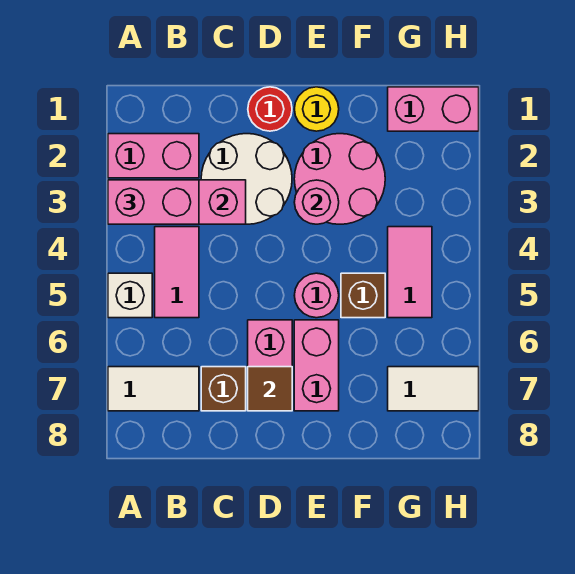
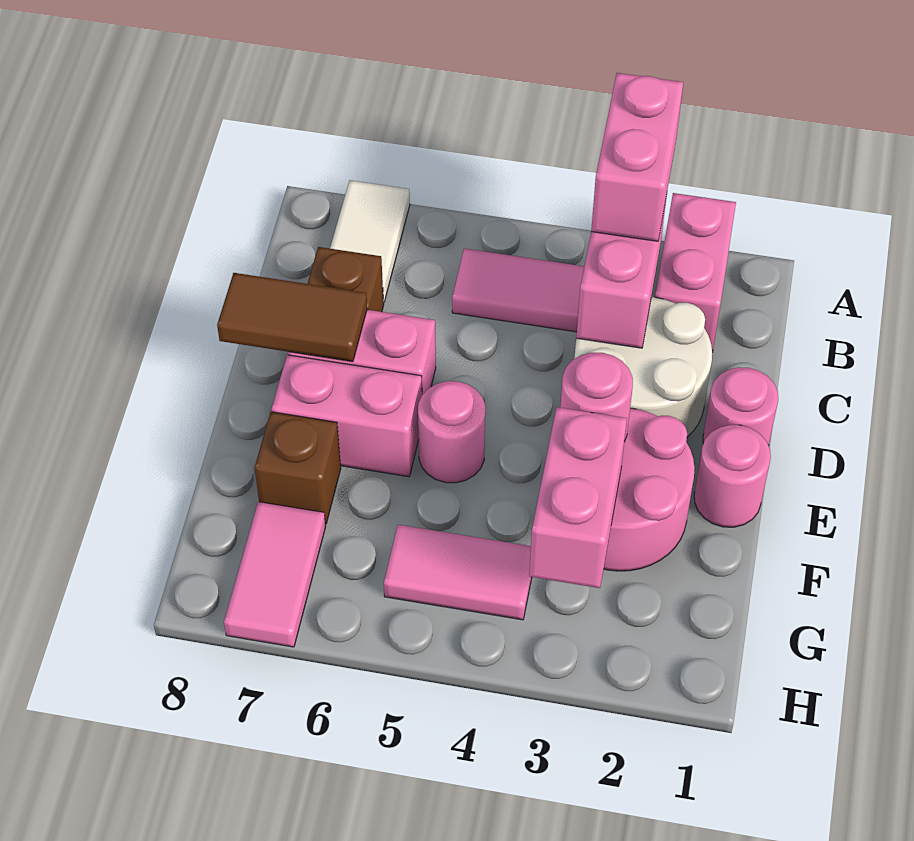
white 1x1 brick [108,273,152,318] -> none
red 1x1 round brick [248,87,292,131] -> pink 1x1 round brick [703,367,778,445]
brown 1x1 tile [248,367,292,411] -> brown 1x2 tile [217,273,367,362]
yellow 1x1 round brick [294,87,339,131] -> pink 1x1 round brick [694,425,771,527]
brown 1x1 brick [341,273,385,318] -> brown 1x1 brick moved to [254,412,341,524]
pink 1x2 brick [388,87,479,131] -> pink 1x2 brick moved to [529,407,627,588]
white 1x2 tile [388,367,479,411] -> pink 1x2 tile [224,502,326,647]

